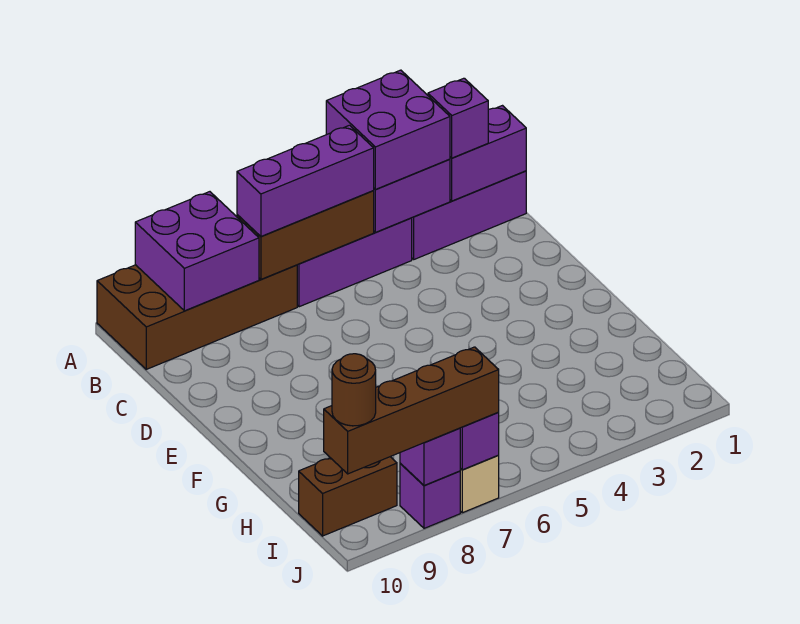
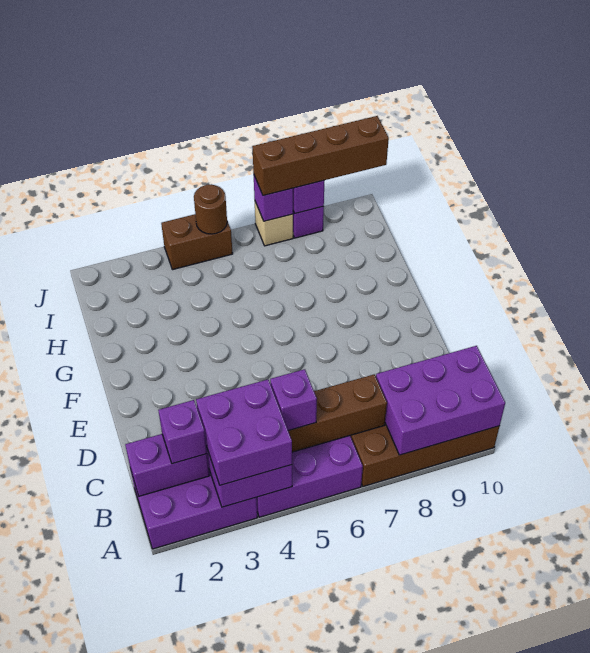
purple 2x2 brick [135,192,259,311] -> purple 2x3 brick [376,346,505,455]
purple 1x3 brick [237,125,374,237] -> purple 1x1 brick [270,369,317,431]
brown 1x2 brick [299,457,397,536] -> brown 1x2 brick moved to [161,214,233,270]
brown 1x1 round brick [332,354,376,426] -> brown 1x1 round brick moved to [194,184,227,234]

